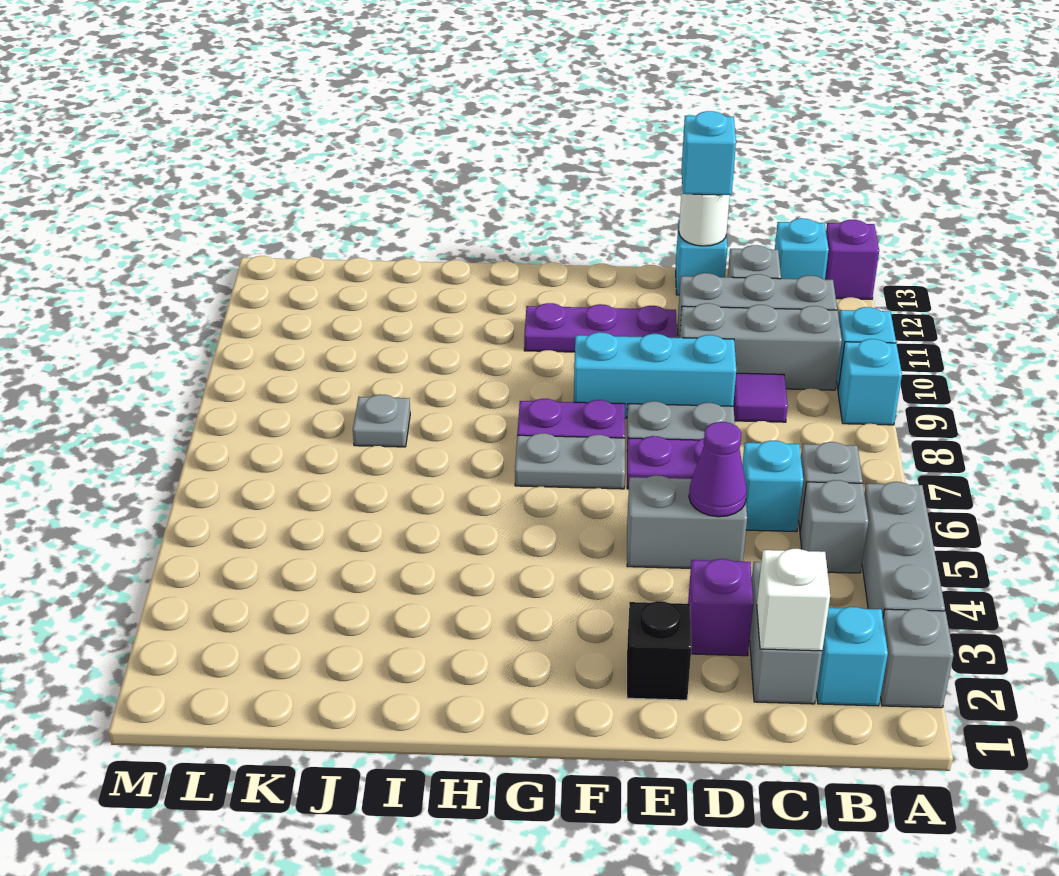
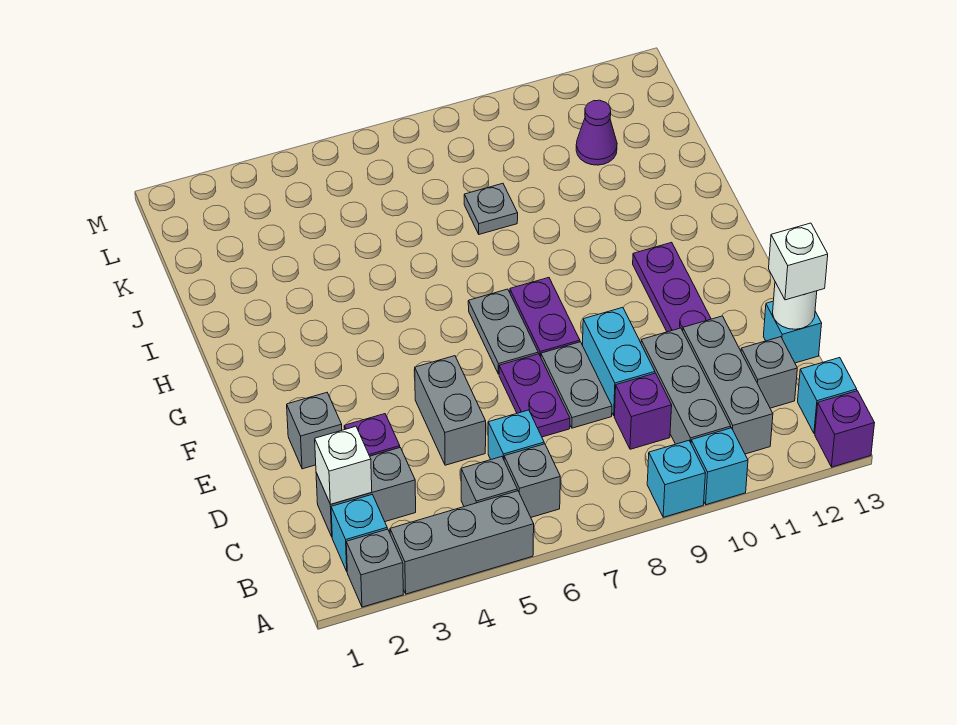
purple 1x1 tile [733,373,788,422] -> purple 1x1 brick [614,373,672,449]
purple 1x1 cone [689,422,747,517] -> purple 1x1 cone moved to [576,100,617,165]
cyan 1x3 brick [574,332,736,418] -> cyan 1x2 brick [583,307,655,416]
cyan 1x1 brick [682,111,736,195] -> white 1x1 brick [769,223,828,300]
black 1x1 brick [627,601,692,700] -> grey 1x1 brick [287,393,342,469]

